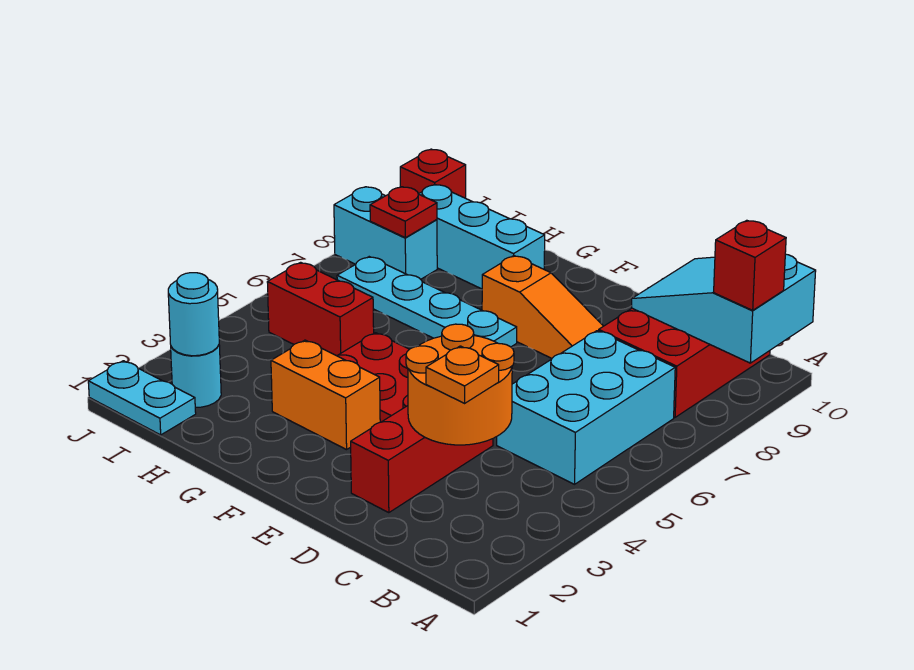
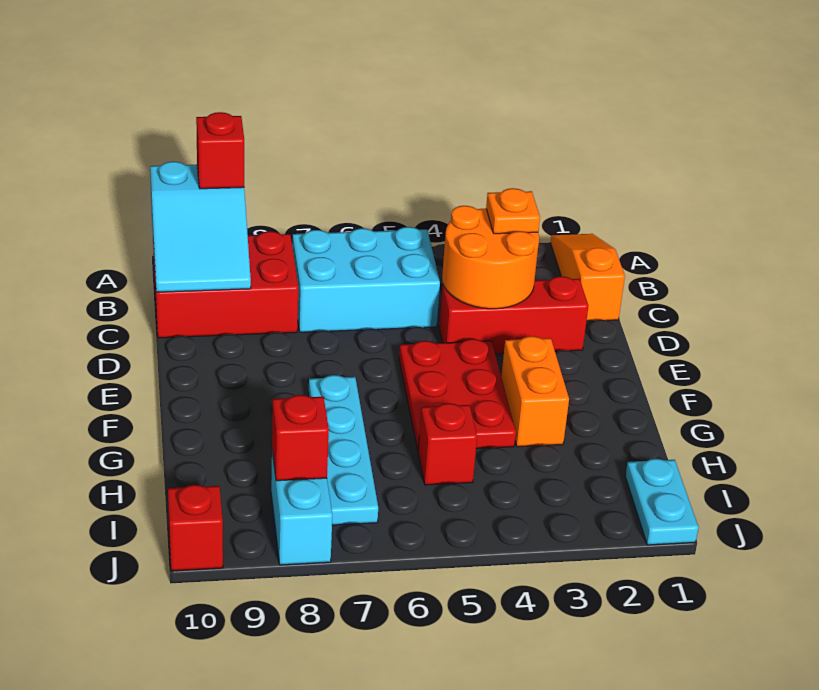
orange 1x3 slope [482,256,603,358] -> orange 1x3 slope moved to [551,234,625,321]
cyan 1x3 brick [419,185,545,289] -> none
red 1x2 brick [267,262,374,356] -> red 1x1 brick [418,403,477,485]
cyan 1x1 round brick [171,345,221,407] -> none
cyan 1x1 round brick [168,273,219,356] -> none
red 1x1 plate [370,187,437,238] -> red 1x1 brick [272,395,329,481]

